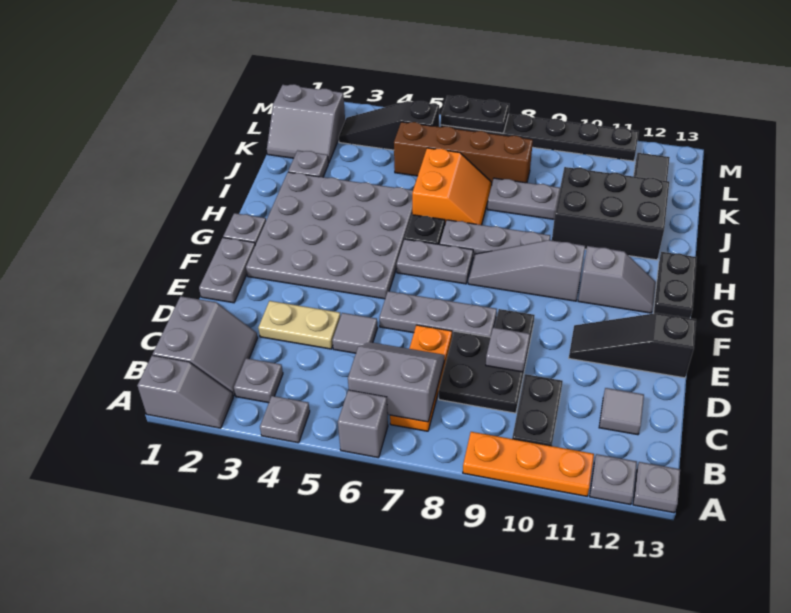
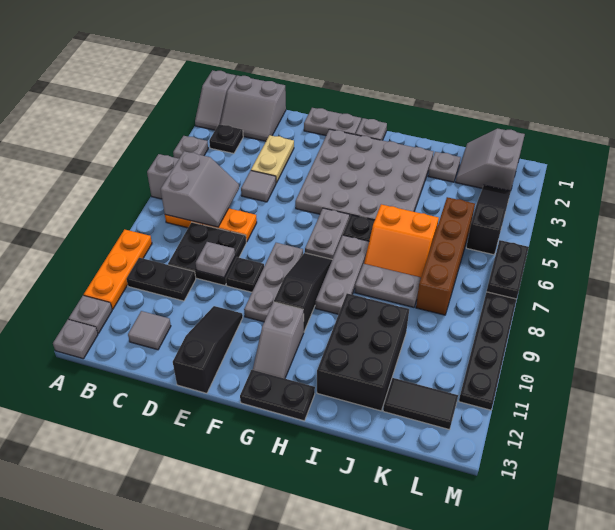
grey 1x1 plate [234,358,283,403] -> black 1x1 plate [209,124,243,154]
grey 1x3 plate [379,291,497,337] -> grey 1x3 plate moved to [244,243,303,322]
grey 1x3 slope [468,240,585,301] -> black 1x3 slope [274,253,332,331]
grey 1x2 plate [487,178,560,219] -> grey 1x2 plate turned to [355,264,421,307]

